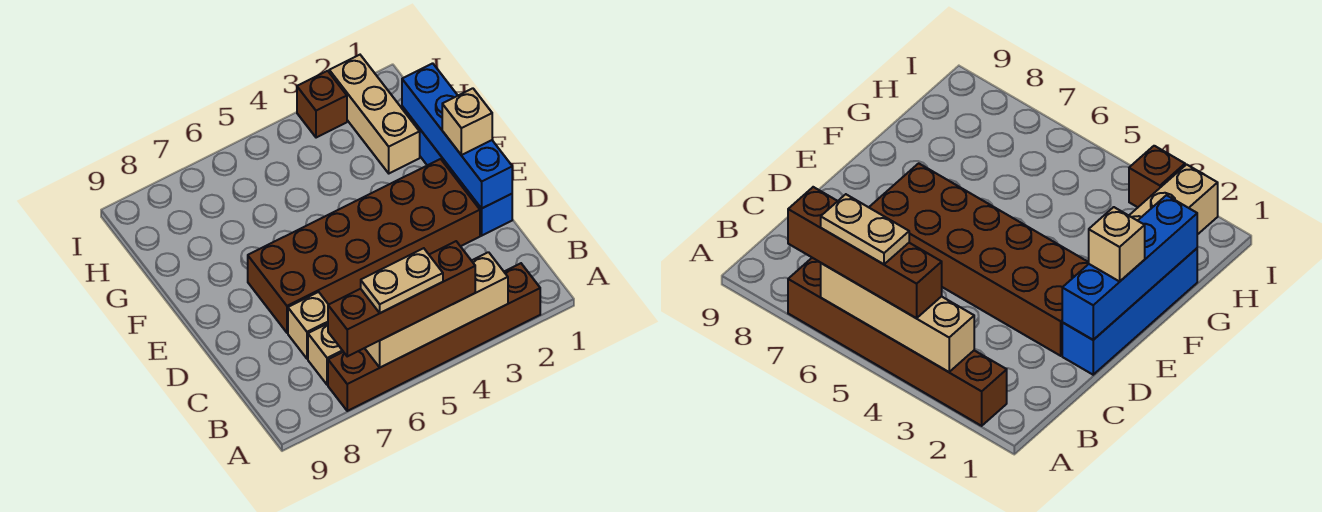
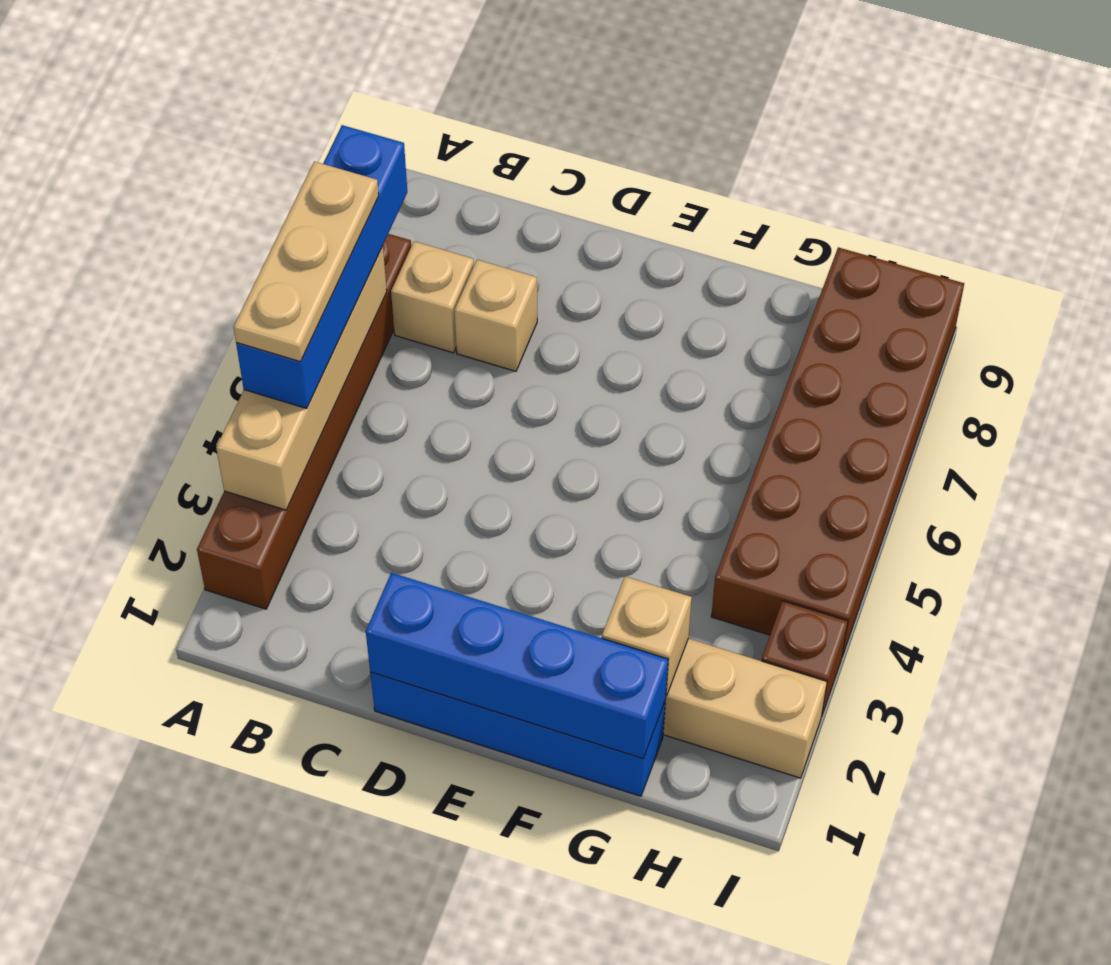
brown 1x4 brick [328,241,475,356] -> blue 1x4 brick [236,125,407,408]
tan 1x2 plate [361,248,443,313] -> tan 1x3 plate [234,161,379,362]
brown 2x6 brick [248,159,480,333] -> brown 2x6 brick moved to [711,247,964,656]
tan 1x1 brick [442,88,492,155] -> tan 1x1 brick moved to [602,576,692,696]

